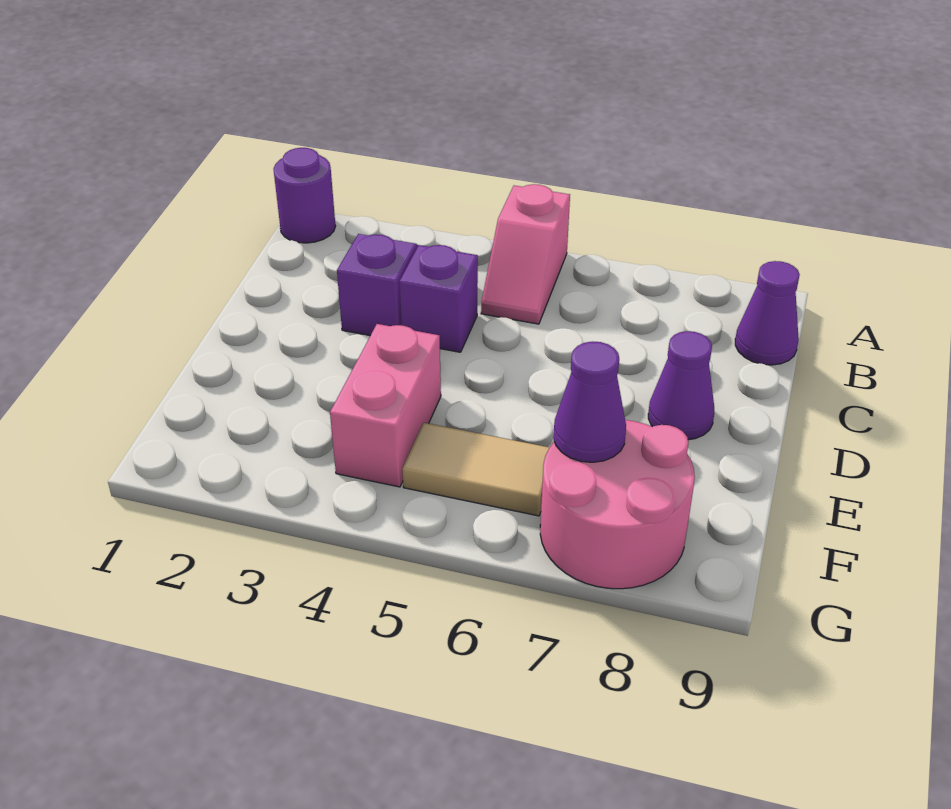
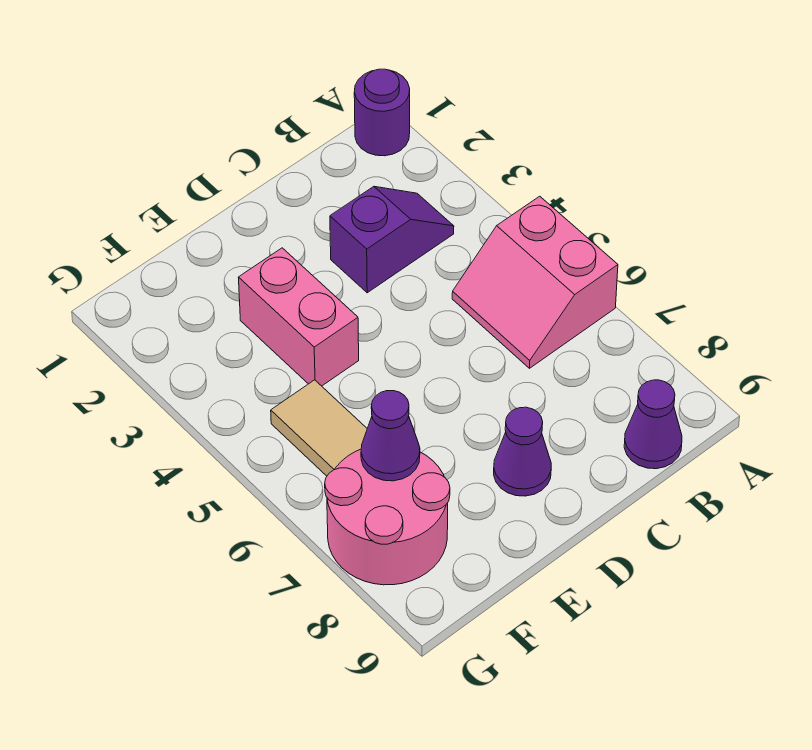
pink 1x2 slope [481,184,570,324] -> pink 2x2 slope [452,196,618,368]
purple 1x1 brick [399,245,478,352] -> none
pink 1x2 brick [330,324,441,487] -> pink 1x2 brick turned to [238,248,359,386]

